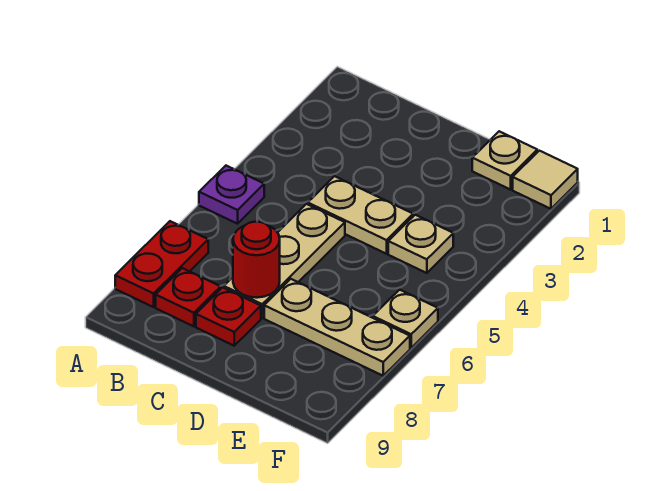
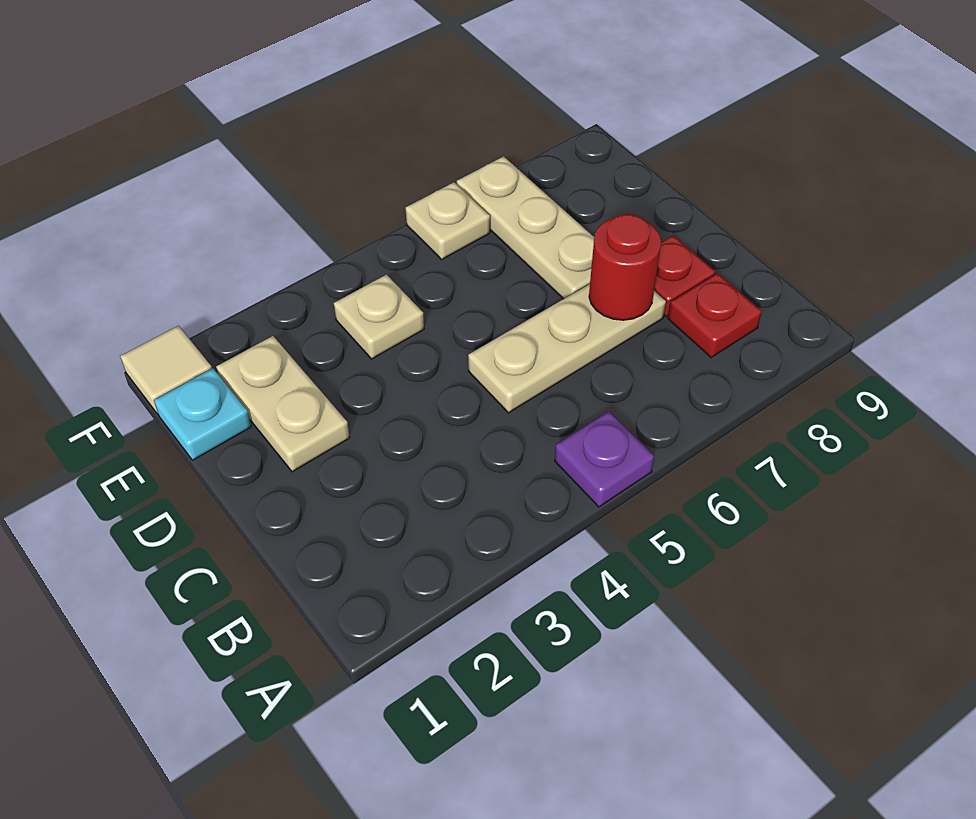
red 1x2 plate [115,221,208,307] -> none
tan 1x2 plate [308,176,413,254] -> tan 1x2 plate moved to [216,336,350,472]
tan 1x1 plate [472,131,537,190] -> cyan 1x1 plate [154,368,251,460]

